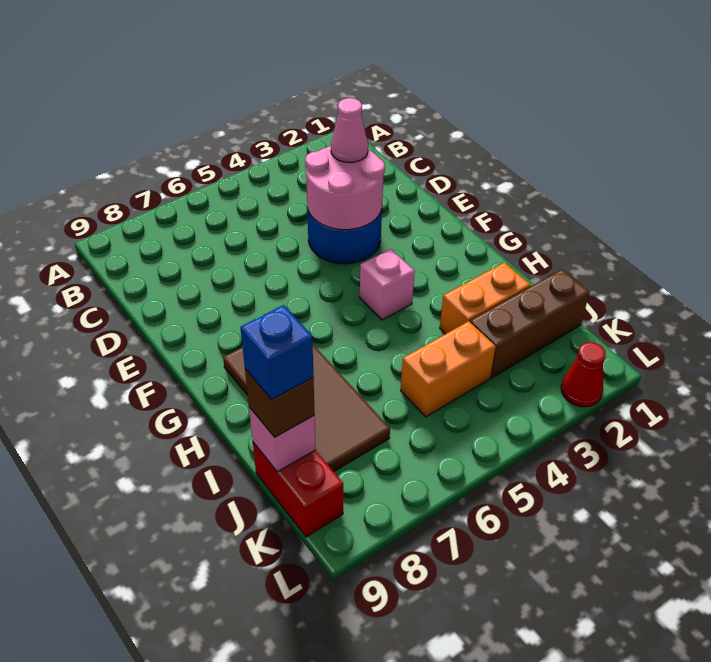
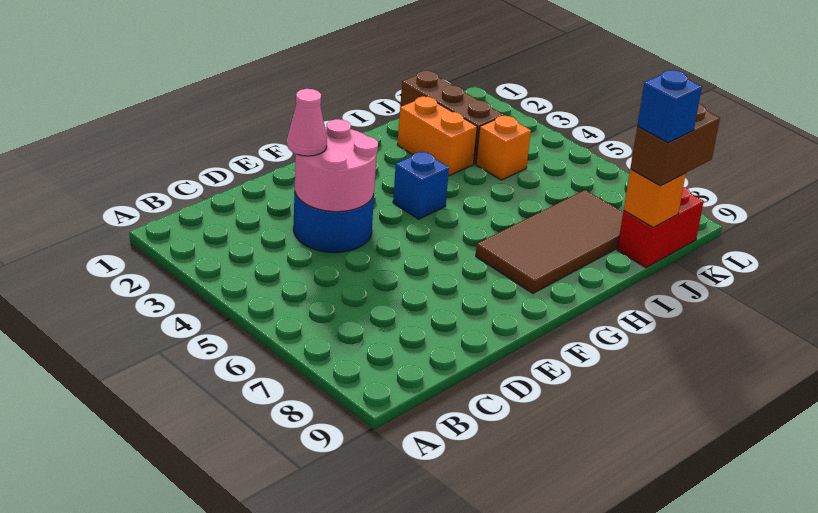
pink 1x1 brick [360,249,415,320] -> blue 1x1 brick [393,152,449,219]
orange 1x2 brick [401,321,496,417] -> orange 1x1 brick [476,116,531,180]
pink 1x1 brick [249,407,316,472] -> orange 1x1 brick [624,169,686,227]
brown 1x1 brick [245,369,315,437] -> brown 1x2 brick [630,104,720,186]
red 1x1 cone [561,342,606,407] -> none

